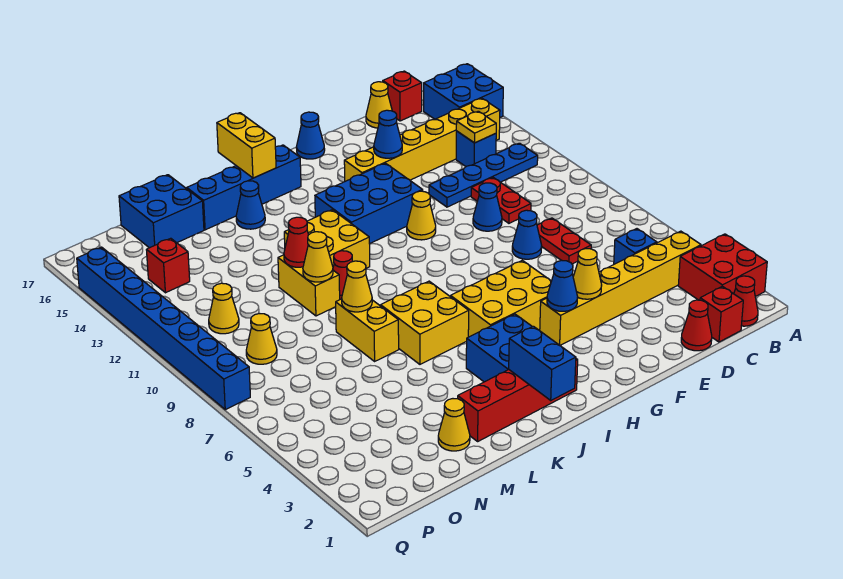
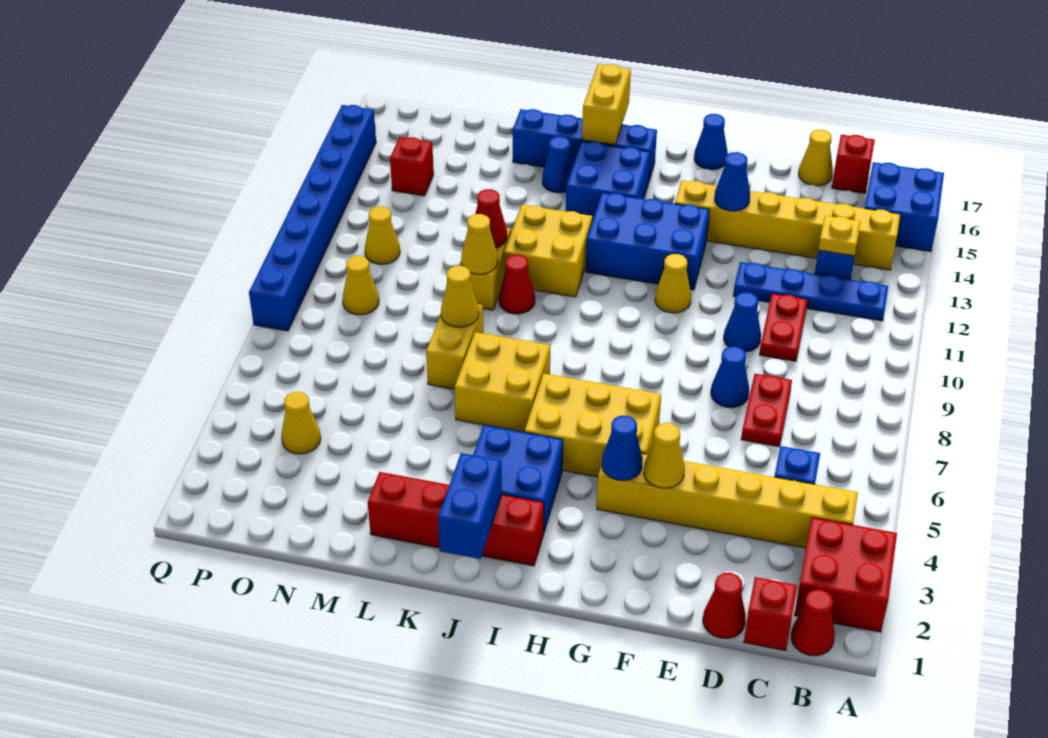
yellow 1x1 cone [438,399,470,451] -> yellow 1x1 cone moved to [281,392,321,454]
blue 2x2 brick [119,175,204,248] -> blue 2x2 brick moved to [566,141,650,221]

